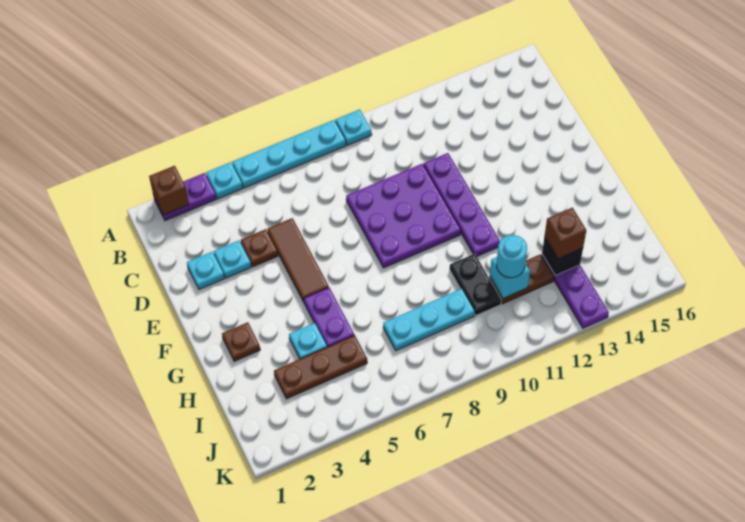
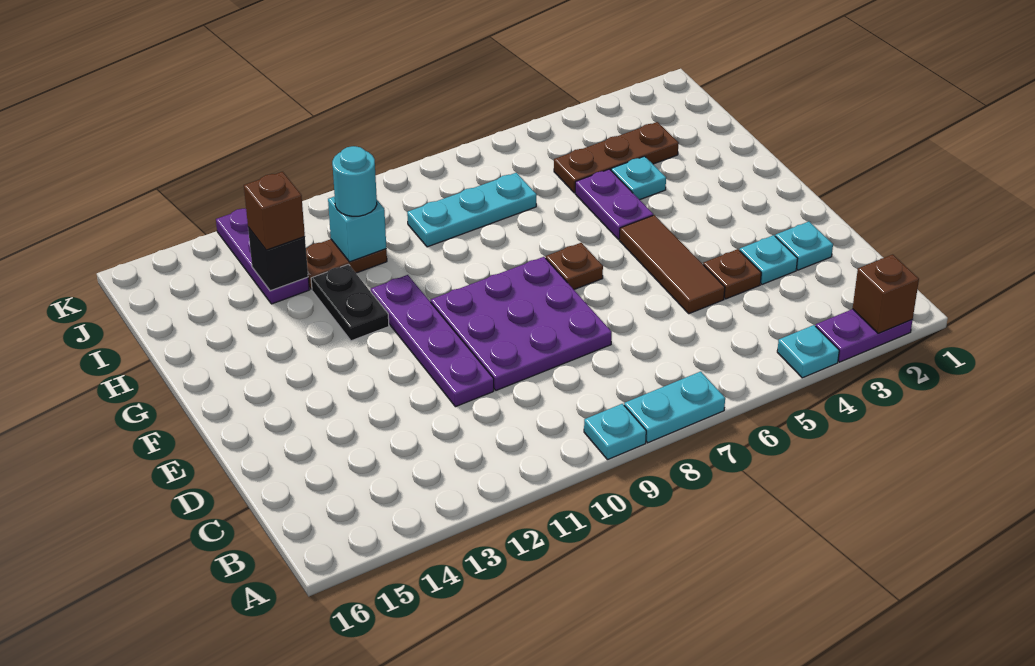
cyan 1x4 plate [232,120,346,188] -> cyan 1x2 plate [624,372,725,443]
brown 1x1 plate [222,322,260,361] -> brown 1x1 plate moved to [546,243,603,289]
black 1x2 plate [450,254,501,315] -> black 1x2 plate moved to [311,264,389,341]

